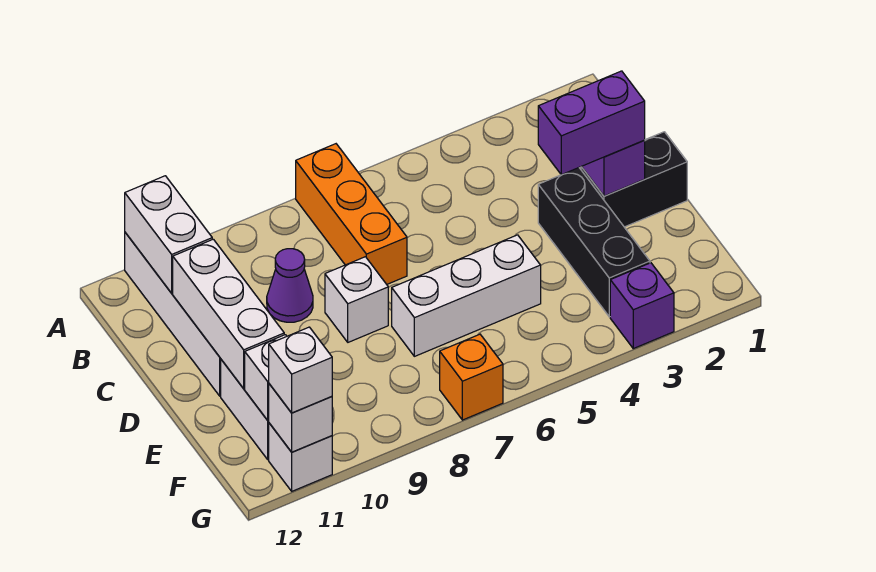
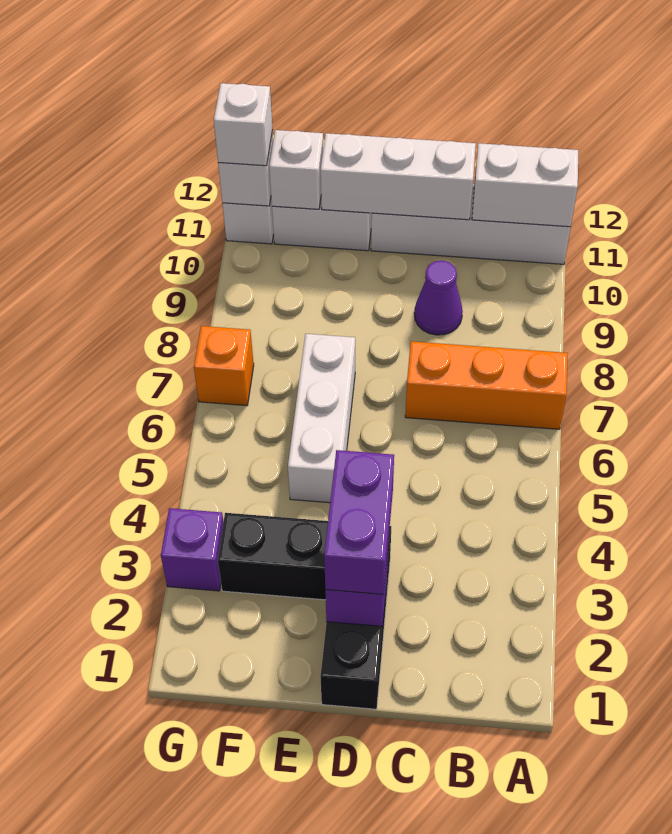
white 1x1 brick [325,257,388,342] -> none

